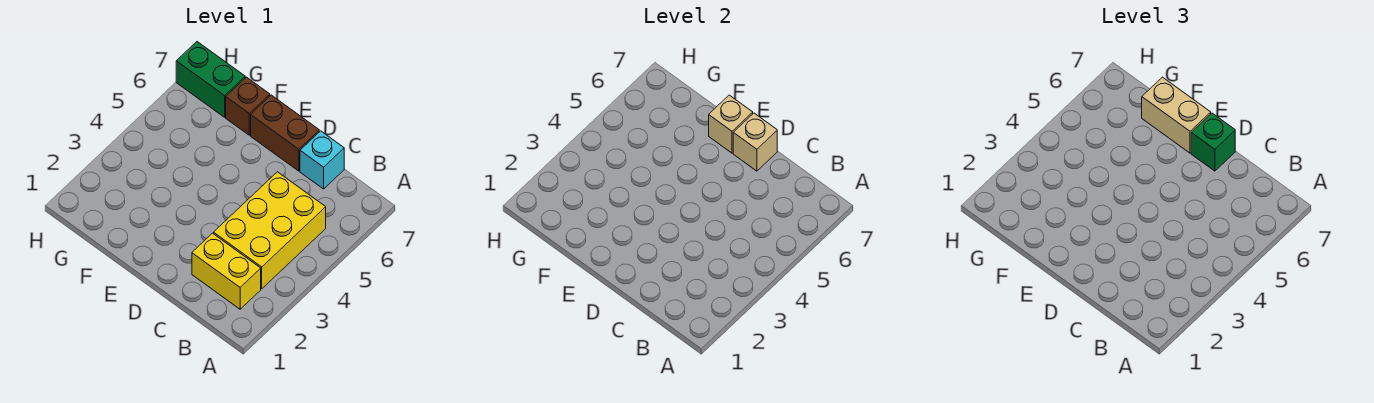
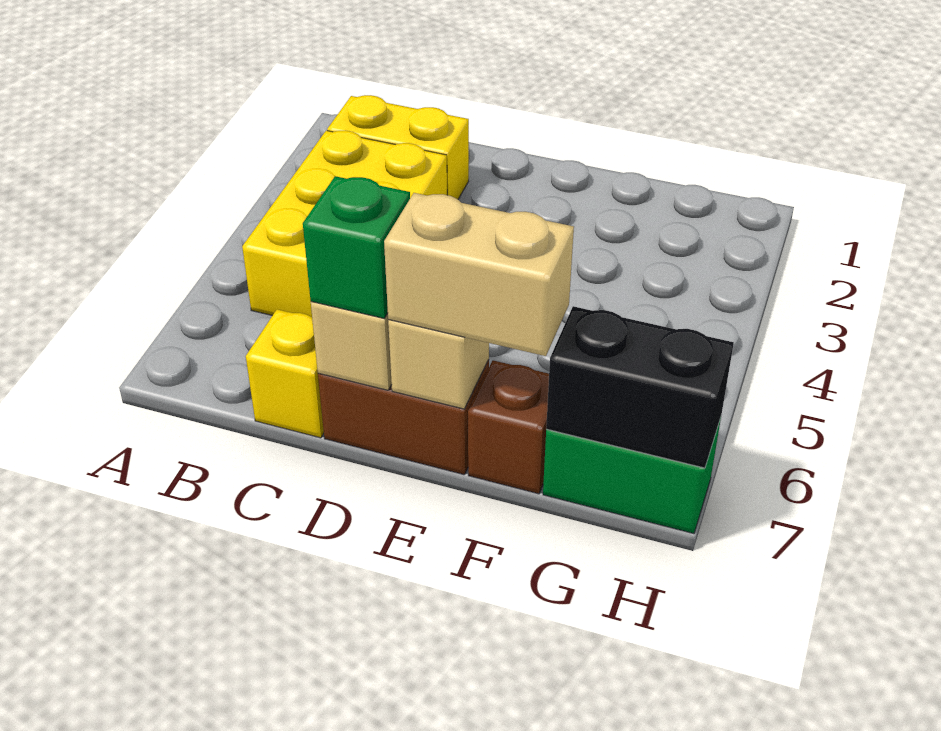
cyan 1x1 brick [300,131,344,189] -> yellow 1x1 brick [246,309,324,438]
none -> black 1x2 brick [546,306,734,468]

